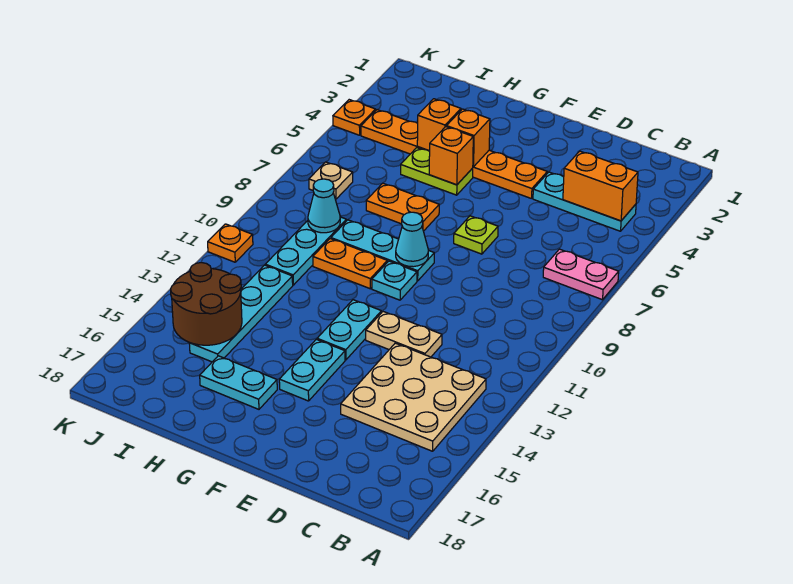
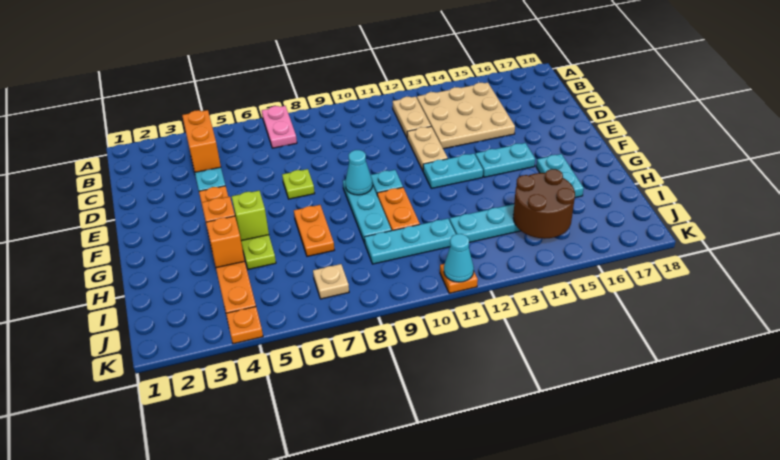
none -> tan 1x2 plate [393,96,431,137]
orange 1x1 brick [429,127,473,185] -> lime 1x1 brick [232,191,269,241]
cyan 1x1 cone [308,179,340,233] -> cyan 1x1 cone moved to [444,234,474,282]

